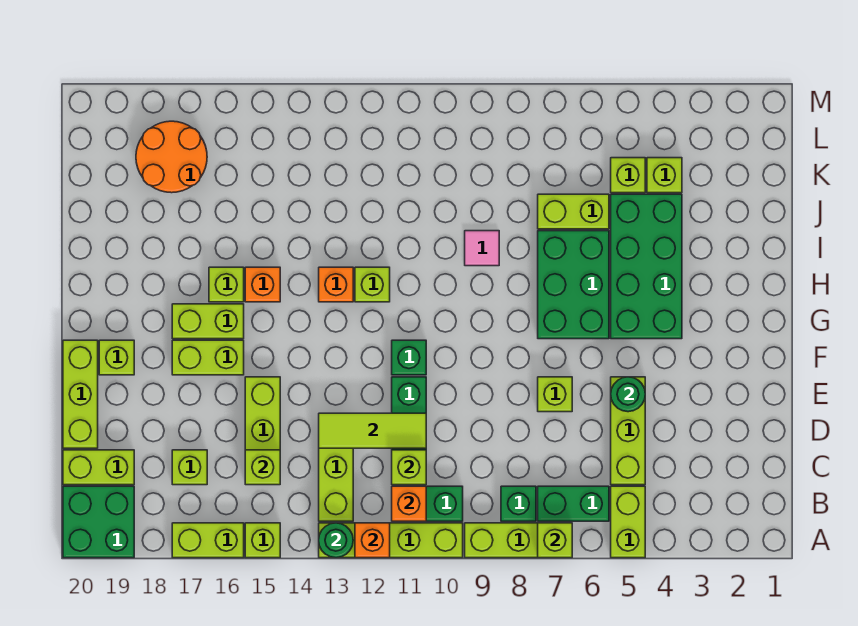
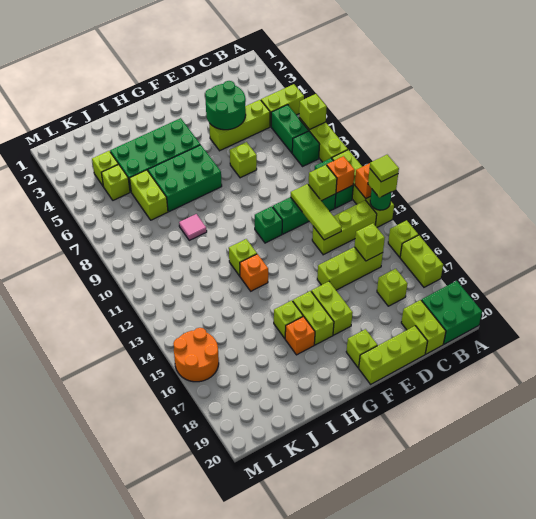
none -> lime 1x1 brick [368,169,398,198]
none -> lime 1x1 tile [370,155,399,182]
green 1x1 round brick [611,377,645,412] -> green 2x2 round brick [205,81,246,130]
orange 1x1 brick [245,267,280,302] -> orange 1x1 brick moved to [285,317,315,355]
orange 2x2 round brick [136,121,207,193] -> orange 2x2 round brick moved to [173,328,219,382]

